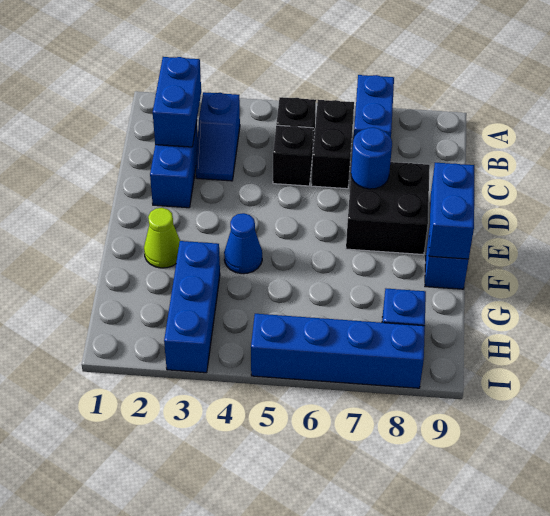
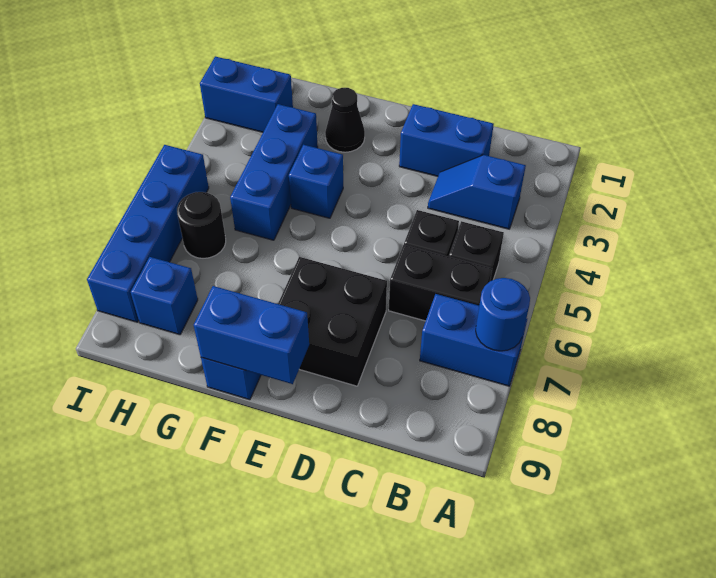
blue 1x2 brick [153,57,201,147] -> blue 1x2 brick moved to [200,56,293,132]
blue 1x1 round brick [351,127,392,189] -> blue 1x1 round brick moved to [476,278,530,351]
lime 1x1 cone [144,208,180,268] -> black 1x1 cone [325,88,365,152]
blue 1x1 cone [224,213,262,274] -> blue 1x1 brick [289,145,343,218]
blue 1x3 brick [164,241,220,373] -> blue 1x3 brick turned to [230,104,318,240]
none -> black 1x1 round brick [177,192,226,258]

